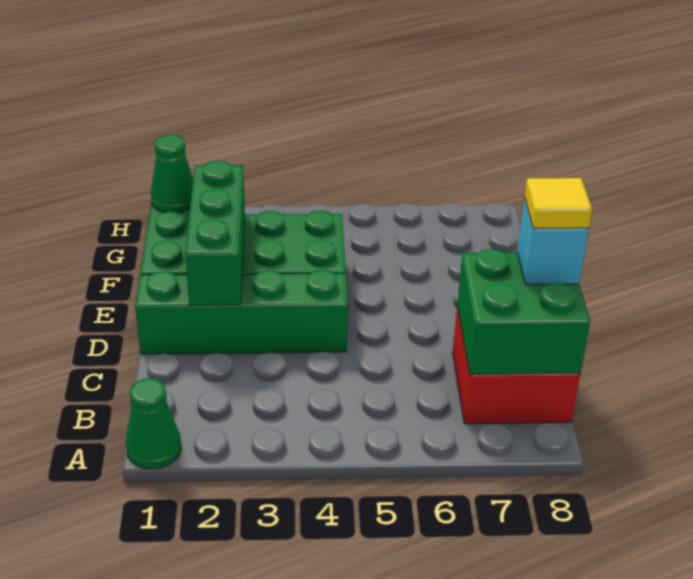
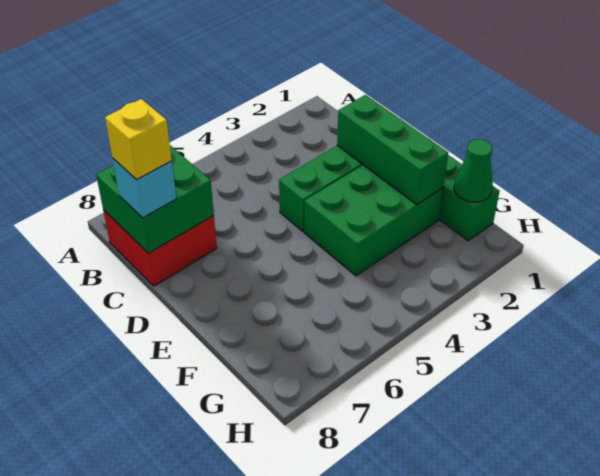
green 1x1 cone [126,378,181,469] -> none
yellow 1x1 tile [525,178,592,228] -> yellow 1x1 brick [105,99,172,180]

